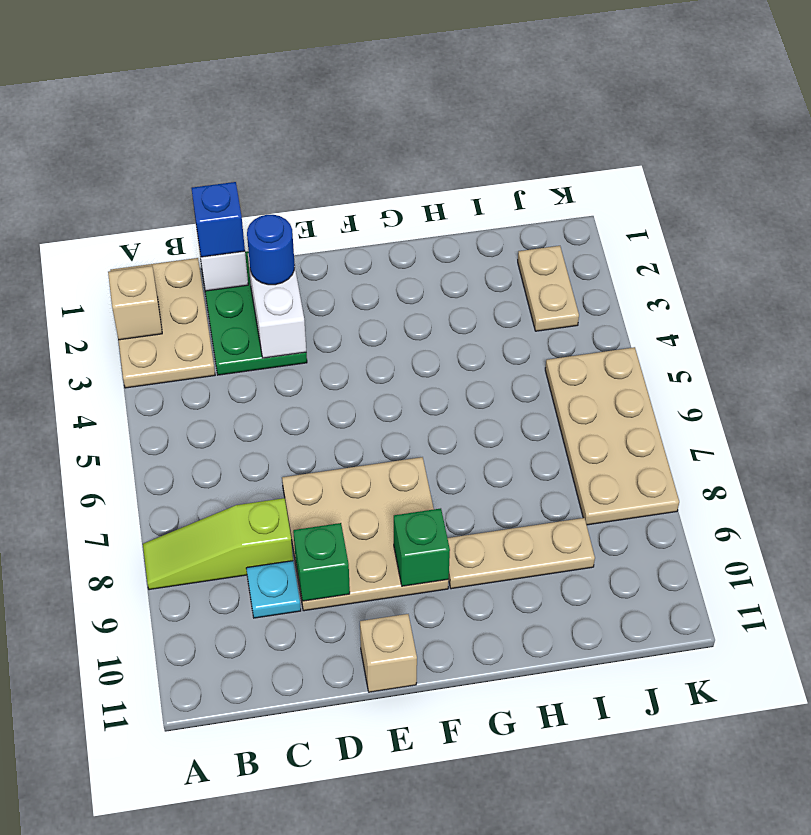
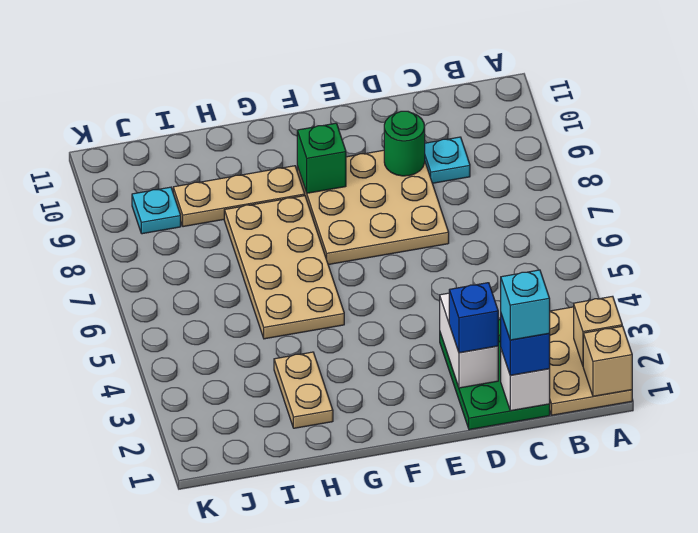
lime 1x3 slope [143,498,293,590] -> none
none -> cyan 1x1 brick [501,270,550,340]
blue 1x1 round brick [247,215,295,285] -> blue 1x1 brick [449,283,498,353]
green 1x1 brick [293,523,350,601] -> green 1x1 round brick [384,111,425,176]
tan 1x1 brick [360,614,417,692] -> tan 1x1 brick moved to [583,326,632,396]
tan 1x2 plate [518,246,579,331] -> tan 1x2 plate moved to [274,352,333,428]
tan 2x4 plate [545,347,679,525] -> tan 2x4 plate moved to [224,196,344,339]
none -> cyan 1x1 plate [132,187,181,234]

